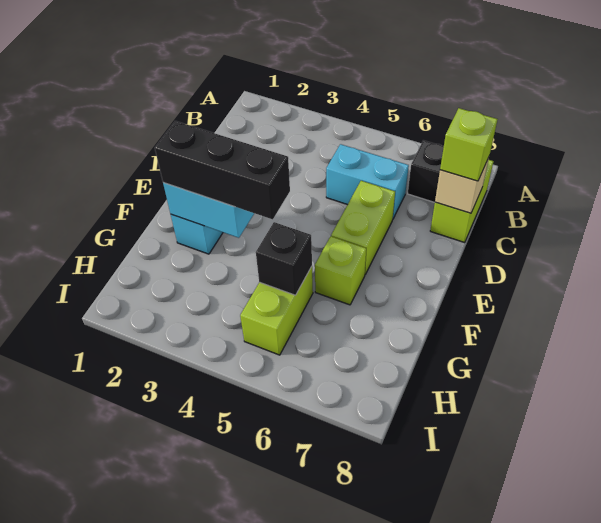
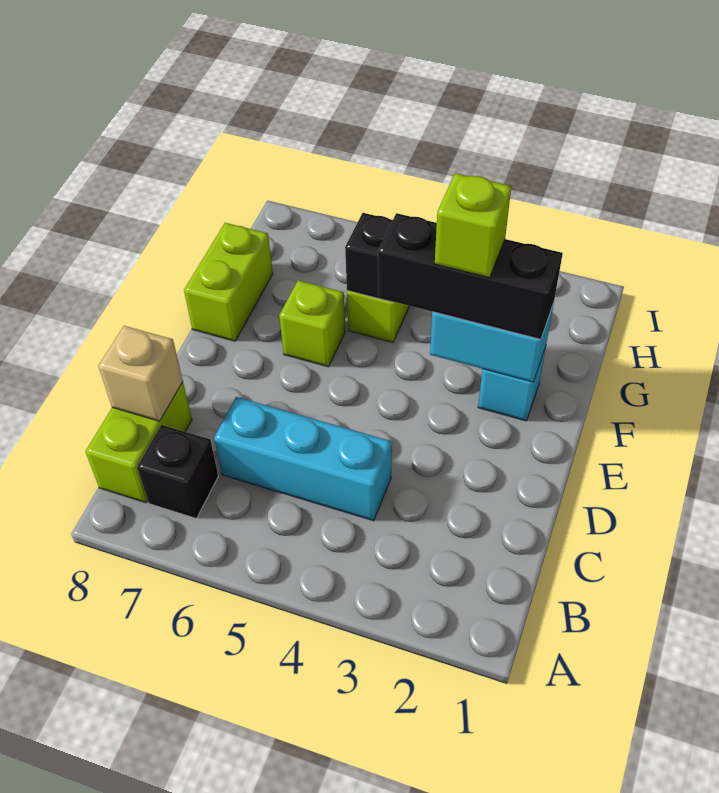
cyan 1x2 brick [326,144,409,219] -> cyan 1x3 brick [214,397,391,521]
lime 1x1 brick [440,108,498,181] -> lime 1x1 brick moved to [435,173,511,277]
lime 1x2 brick [331,181,395,274] -> lime 1x2 brick moved to [184,223,273,341]

